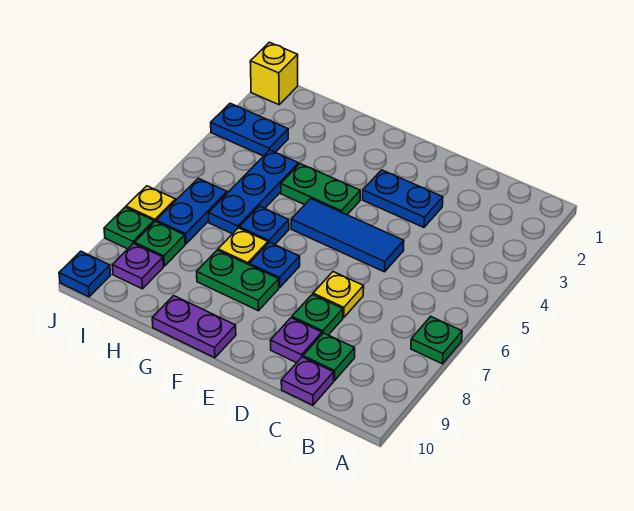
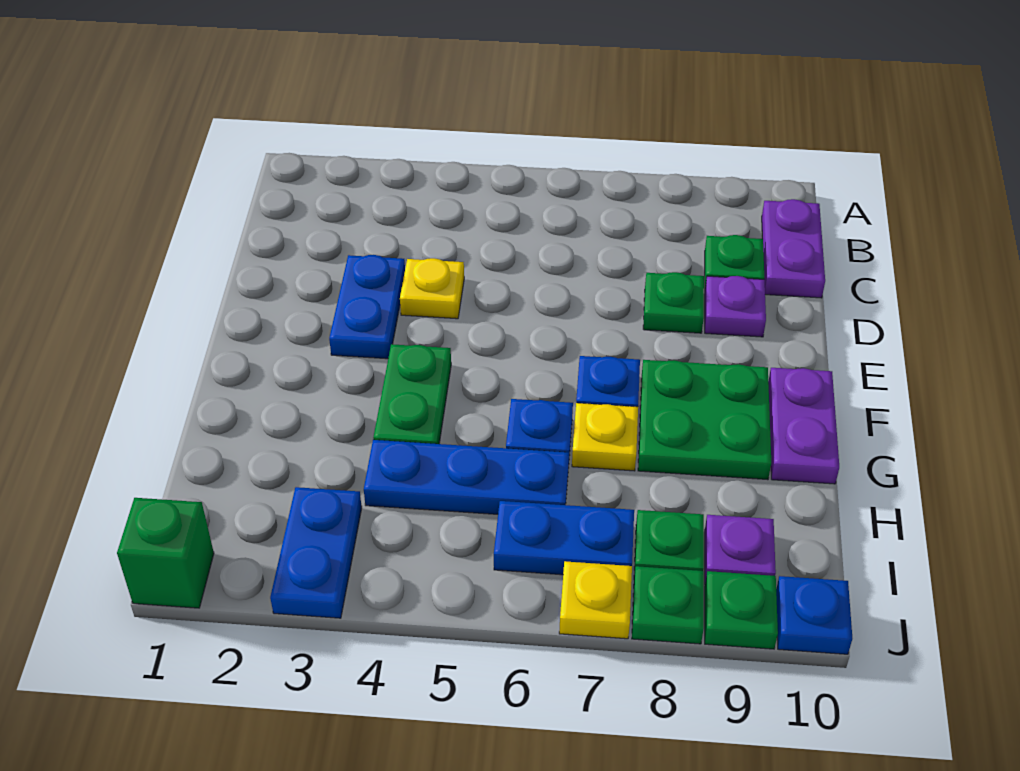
green 1x1 plate [411,316,462,364] -> green 1x1 plate moved to [705,571,778,649]
purple 1x1 plate [281,357,334,405] -> purple 1x2 plate [762,199,825,298]
blue 1x3 tile [291,199,404,272] -> none
yellow 1x1 plate [313,272,364,318] -> yellow 1x1 plate moved to [400,258,464,319]
green 1x2 plate [197,250,279,311] -> green 2x2 plate [638,360,771,480]
yellow 1x1 brick [250,42,298,105] -> green 1x1 brick [117,498,214,608]

